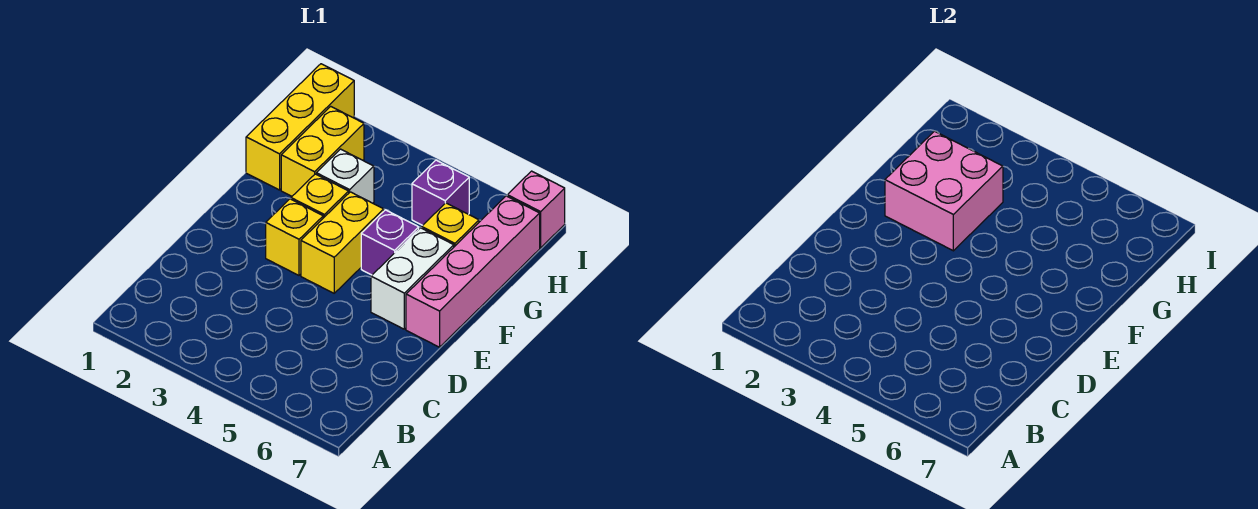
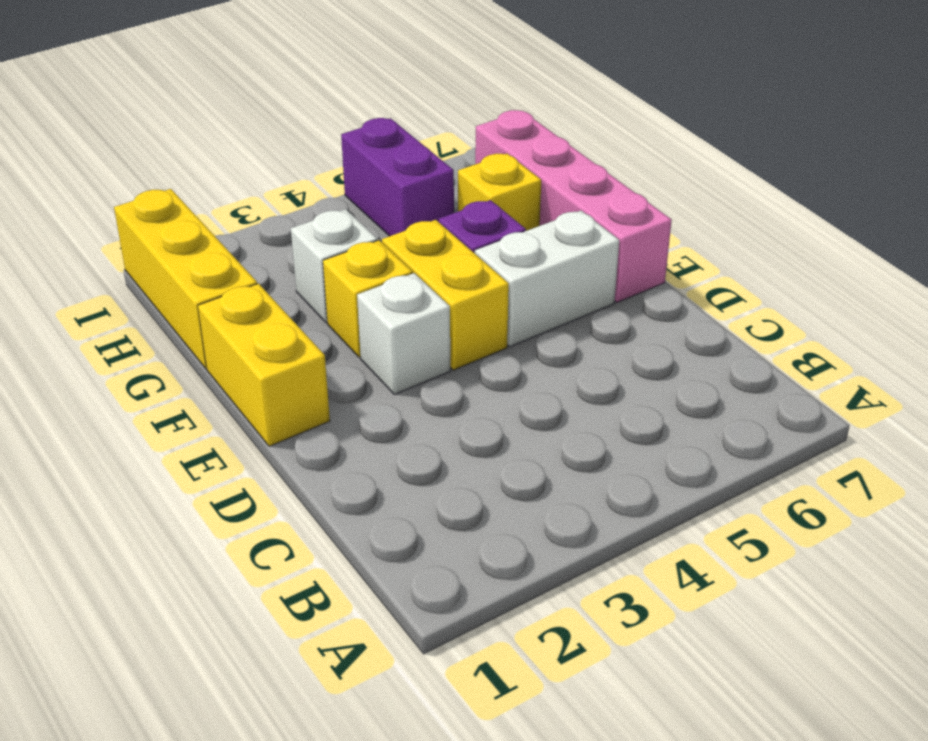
yellow 1x1 brick [266,199,323,275] -> white 1x1 brick [357,273,450,395]
white 1x2 brick [371,228,454,329] -> white 1x2 brick turned to [475,211,619,347]
pink 2x2 brick [885,131,1003,251] -> none
yellow 1x2 brick [281,106,364,196] -> yellow 1x2 brick moved to [198,284,330,446]
purple 1x1 brick [412,160,469,225] -> purple 1x2 brick [341,118,454,236]
pink 1x1 brick [507,171,565,248] -> none

